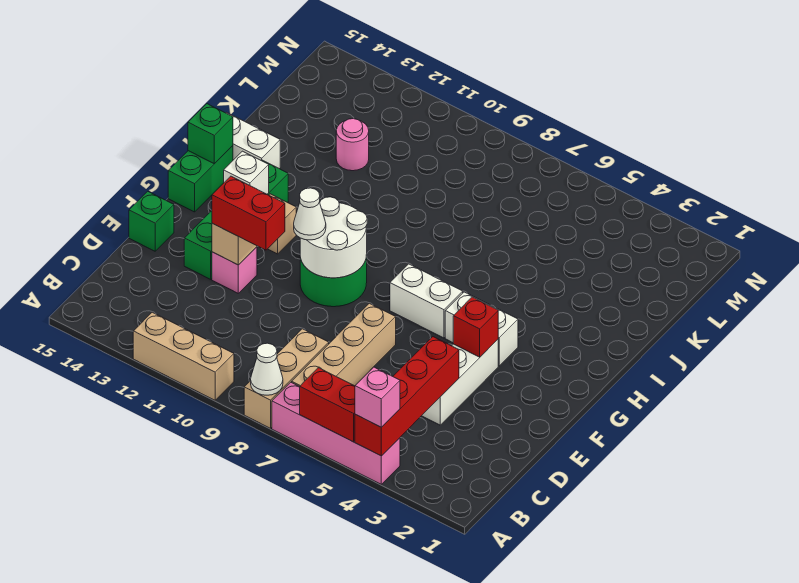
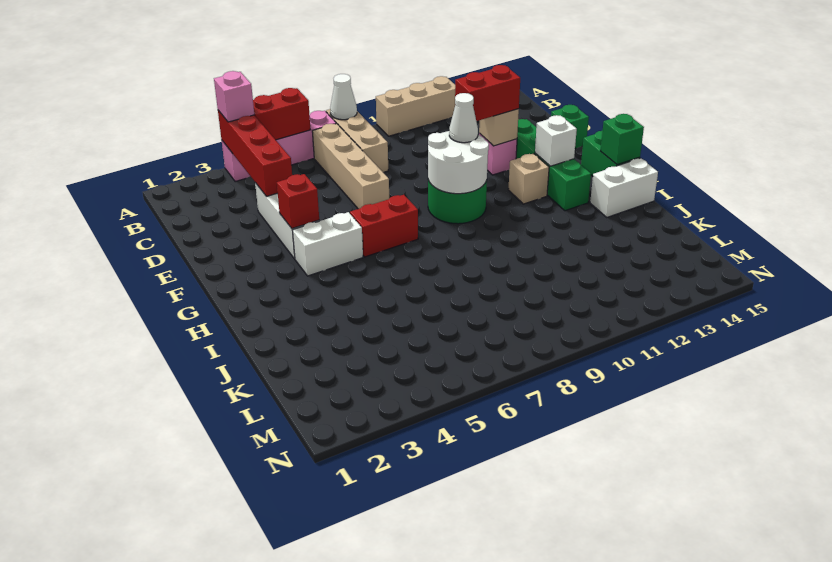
white 1x2 brick [390,264,463,338] -> red 1x2 brick [350,195,418,257]
pink 1x1 round brick [336,119,369,171] -> none

